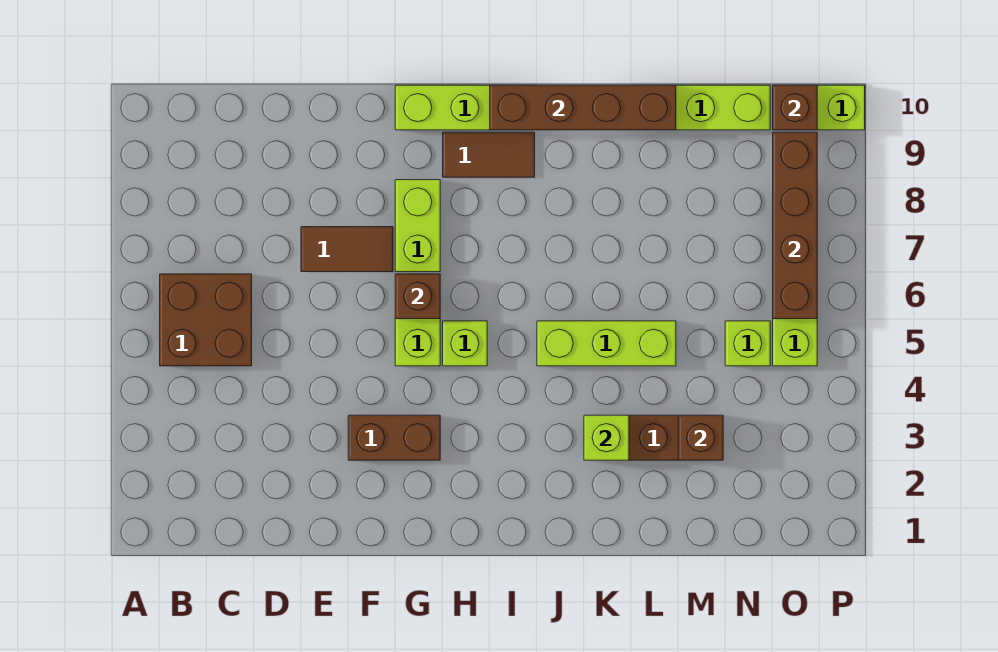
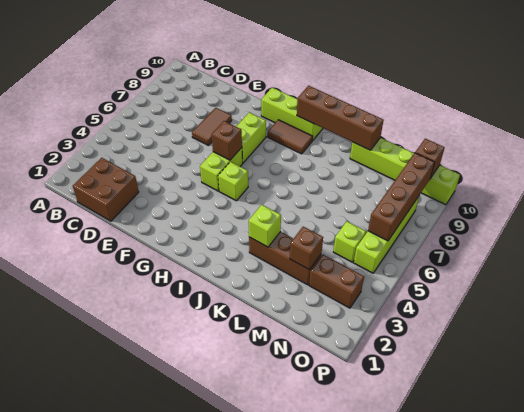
brown 2x2 brick [160,274,252,366] -> brown 2x2 brick moved to [73,158,139,221]
brown 1x2 tile [301,227,393,272] -> brown 1x2 tile turned to [192,108,232,145]
brown 1x2 brick [348,415,440,460] -> brown 1x2 brick moved to [309,254,364,308]
lime 1x3 brick [537,321,676,366] -> none

